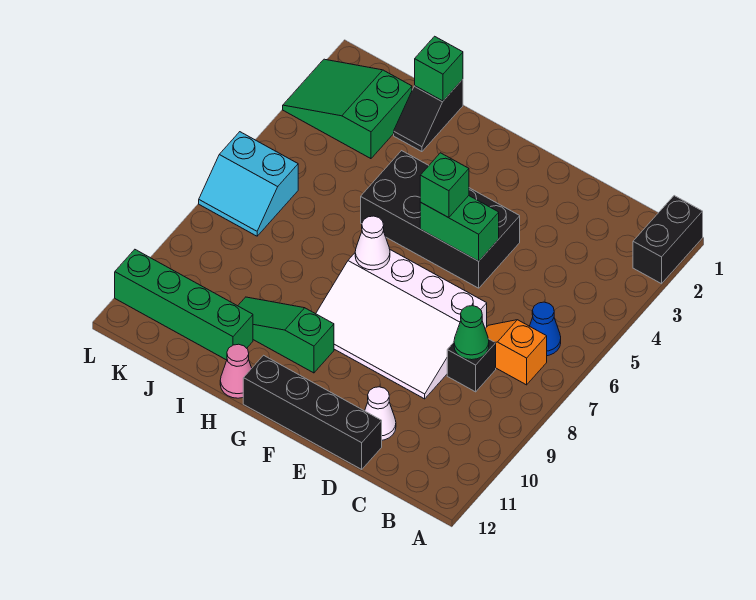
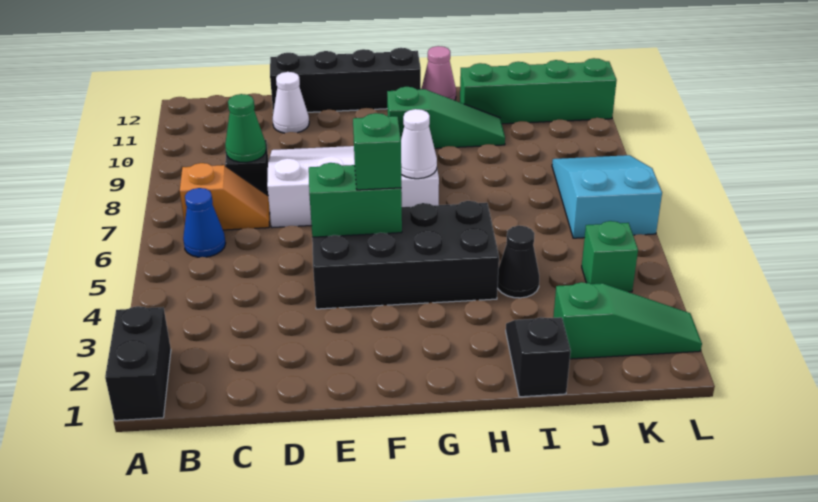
green 1x1 brick [415,36,463,101] -> green 1x1 brick moved to [582,221,638,292]
none -> black 1x1 cone [498,226,539,298]
green 2x3 slope [283,59,412,159] -> green 1x3 slope [553,282,702,359]
cyan 2x2 slope [199,132,298,236] -> cyan 2x3 slope [552,155,662,238]

